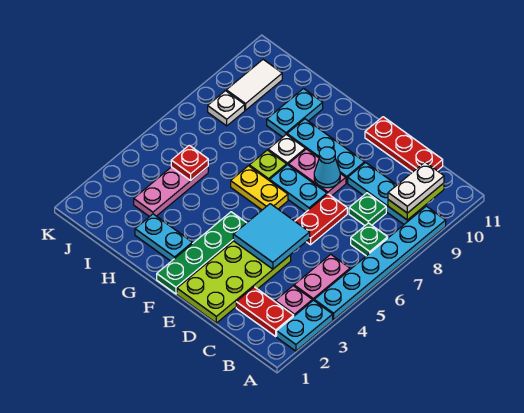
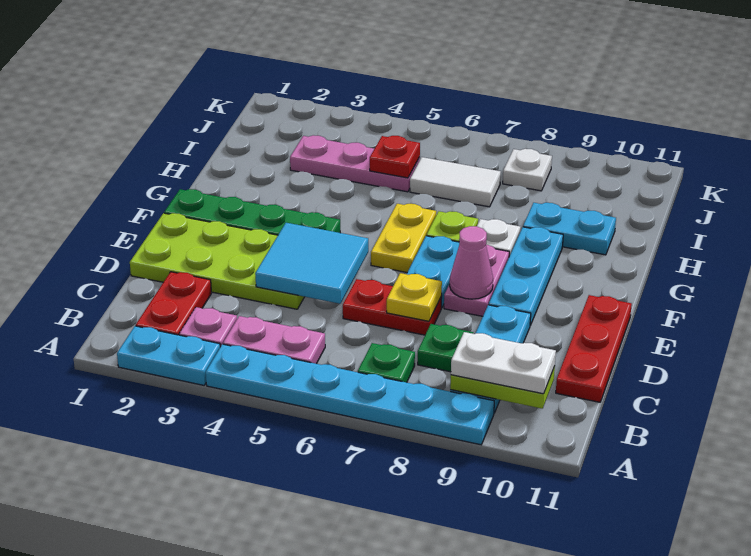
none -> yellow 1x1 plate [387,273,442,321]
cyan 1x1 cone [314,147,340,188] -> pink 1x1 cone [450,226,493,299]
cyan 1x2 plate [135,214,192,261] -> none
white 1x2 tile [226,60,282,110] -> white 1x2 tile moved to [410,157,501,207]

